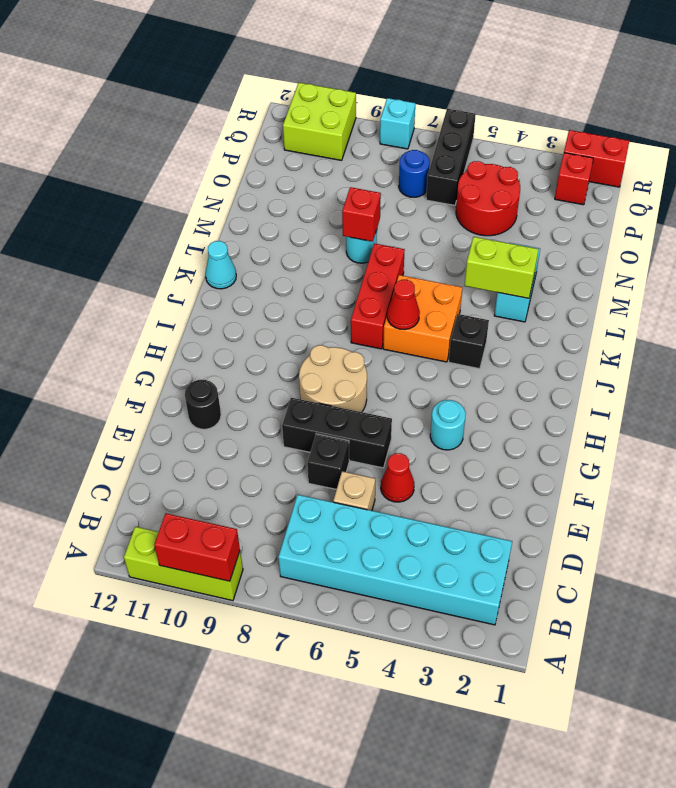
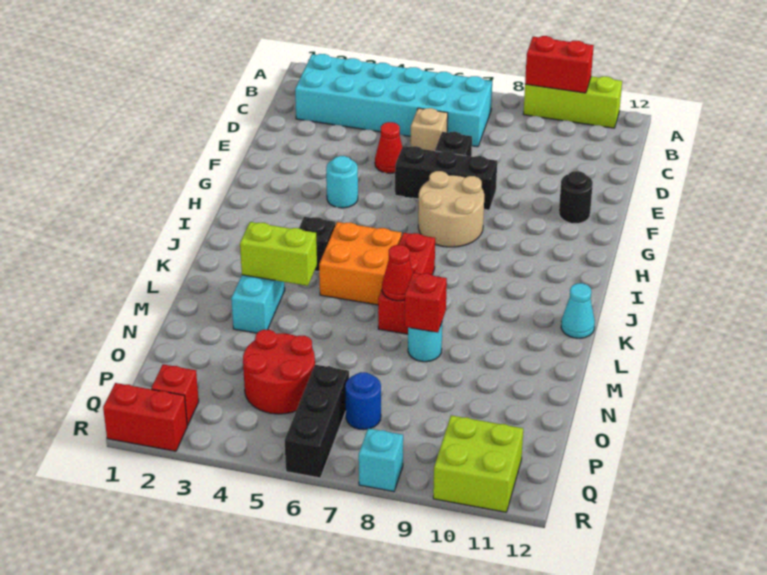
red 1x1 cone [387,280,420,330] -> red 1x1 cone moved to [382,245,413,301]

